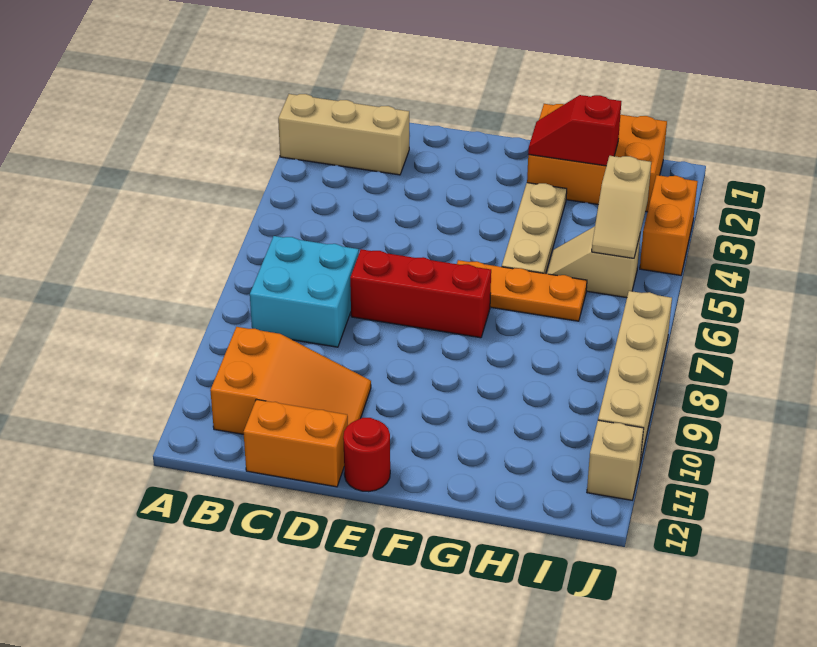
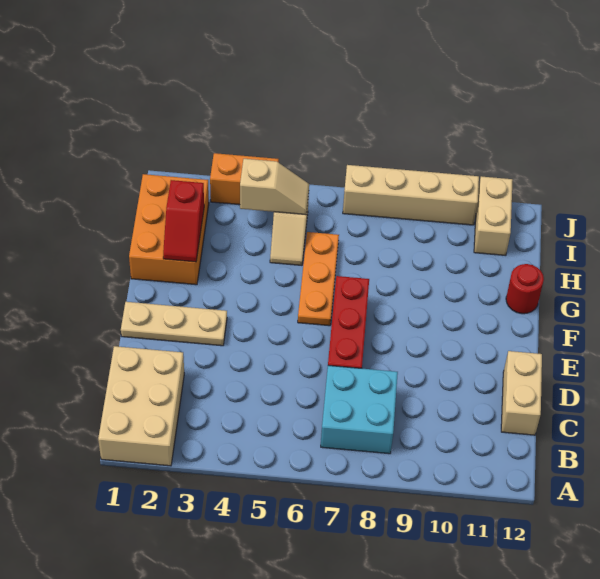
tan 1x3 brick [278,94,409,175] -> tan 2x3 brick [98,346,184,466]
orange 2x3 slope [210,327,371,434] -> none
orange 1x2 brick [244,399,348,487] -> tan 1x2 brick [501,351,542,435]
red 1x1 round brick [343,418,390,492] -> red 1x1 round brick moved to [506,264,544,314]
tan 1x3 plate [502,183,567,274] -> tan 1x3 plate moved to [121,302,227,346]
tan 1x1 brick [587,420,644,500] -> tan 1x2 brick [474,176,513,255]

